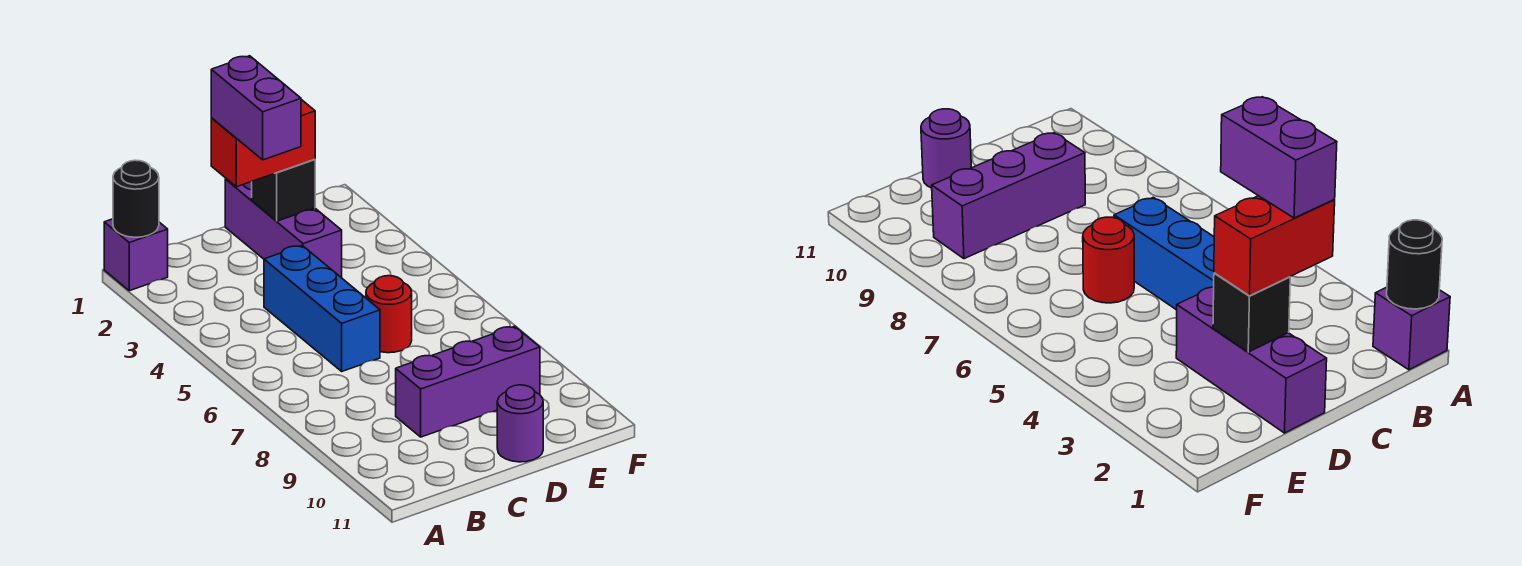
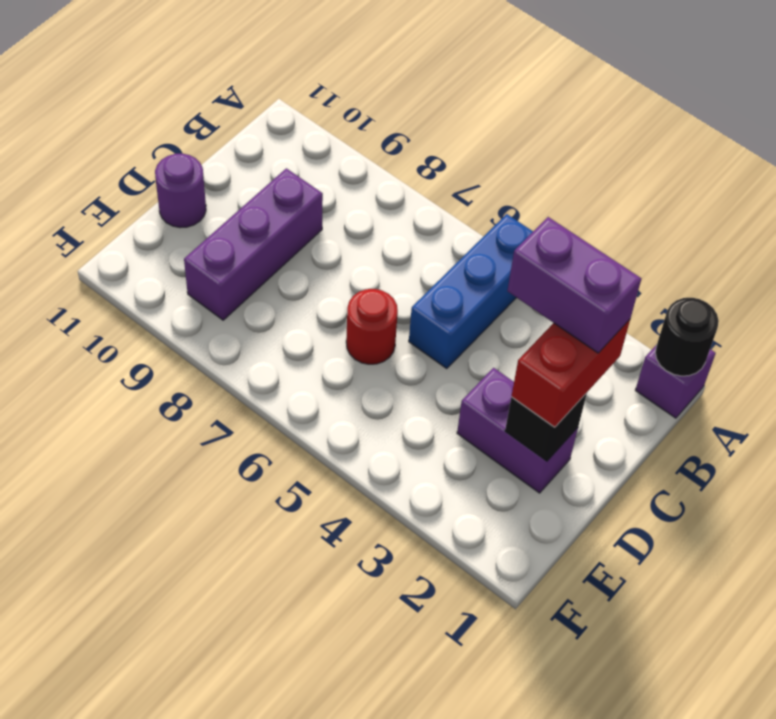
blue 1x3 brick [264,246,380,371] -> blue 1x3 brick turned to [409,214,533,369]
purple 1x3 brick [225,179,342,278] -> purple 1x2 brick [457,368,578,493]

